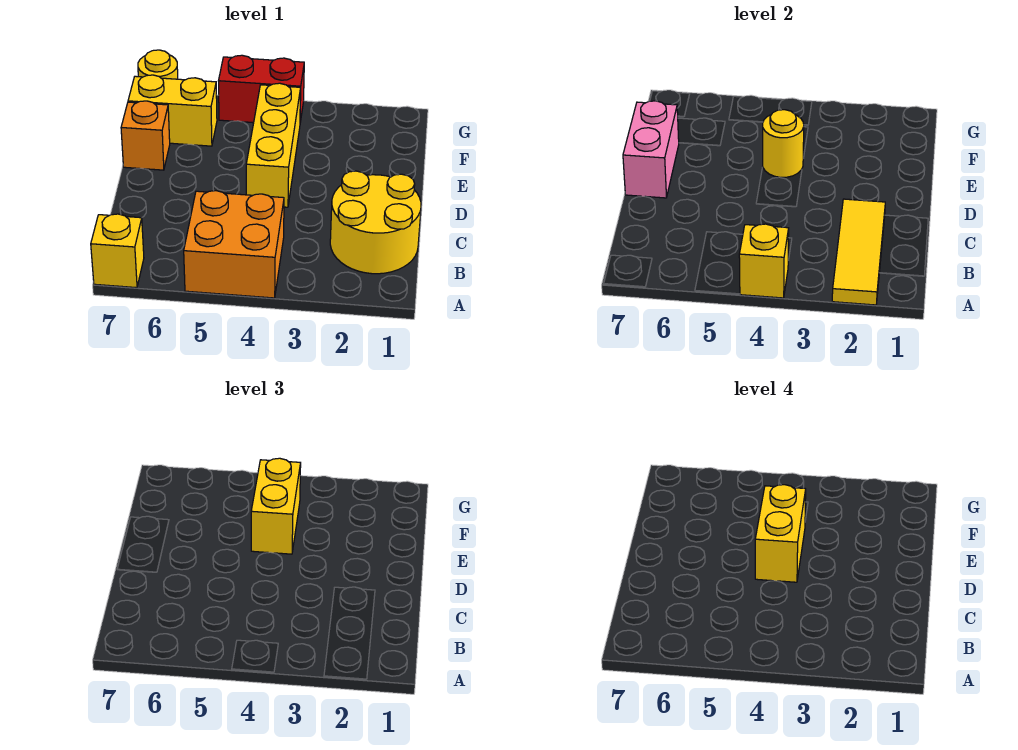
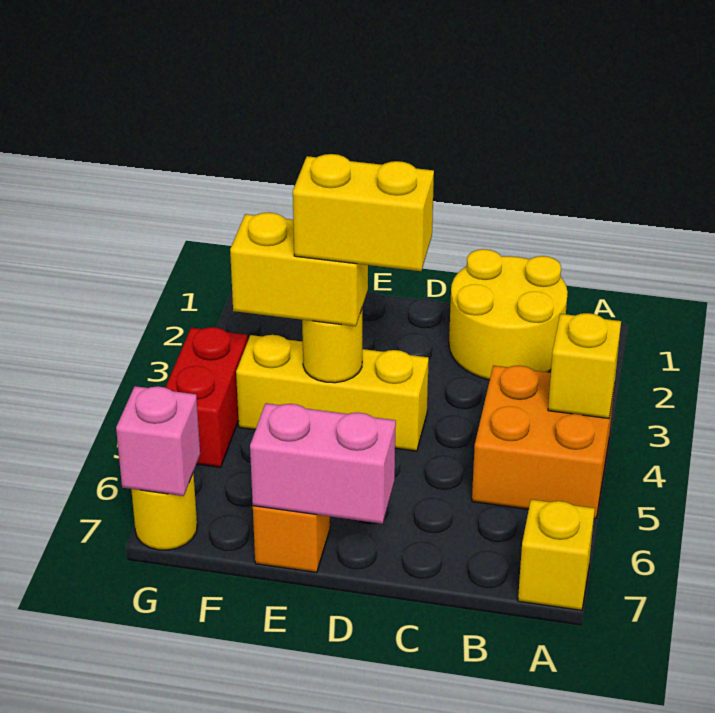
yellow 1x3 tile [832,199,885,305] -> none
yellow 1x2 brick [128,75,217,146] -> none
none -> pink 1x1 brick [116,386,200,496]

